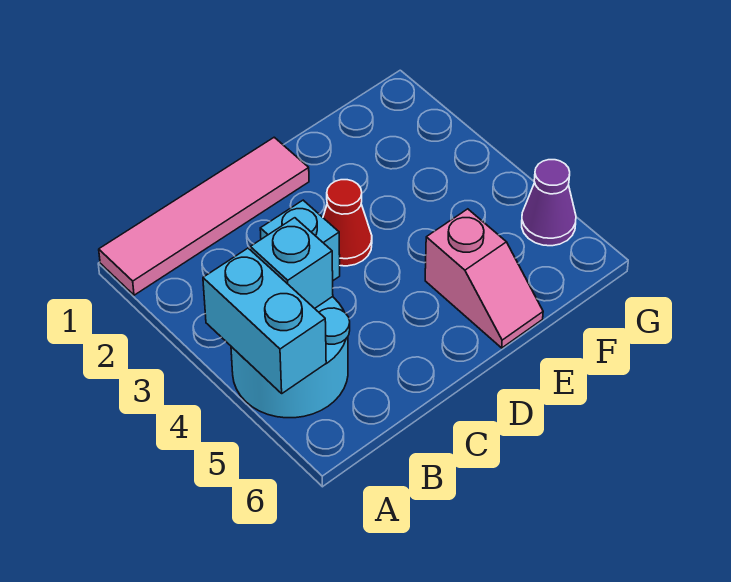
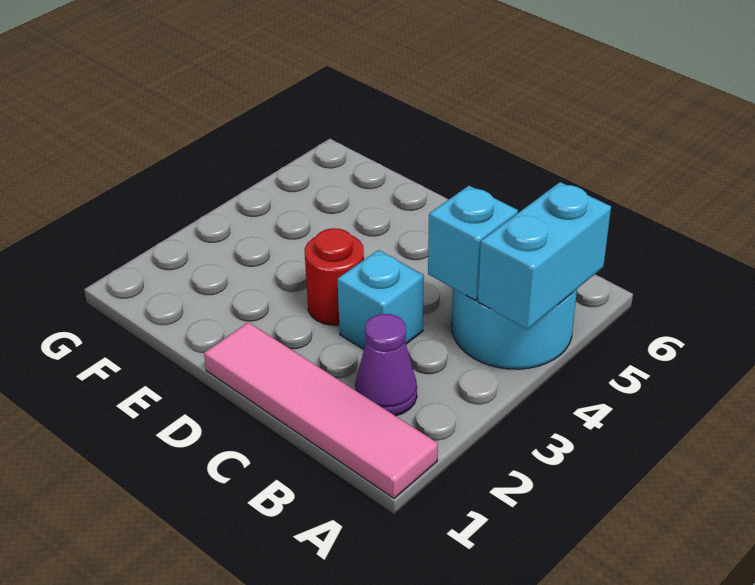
red 1x1 cone [323,180,372,266] -> red 1x1 round brick [305,228,364,325]
pink 1x2 slope [425,209,543,348] -> none
purple 1x1 cone [522,160,576,246] -> purple 1x1 cone moved to [355,314,417,416]

